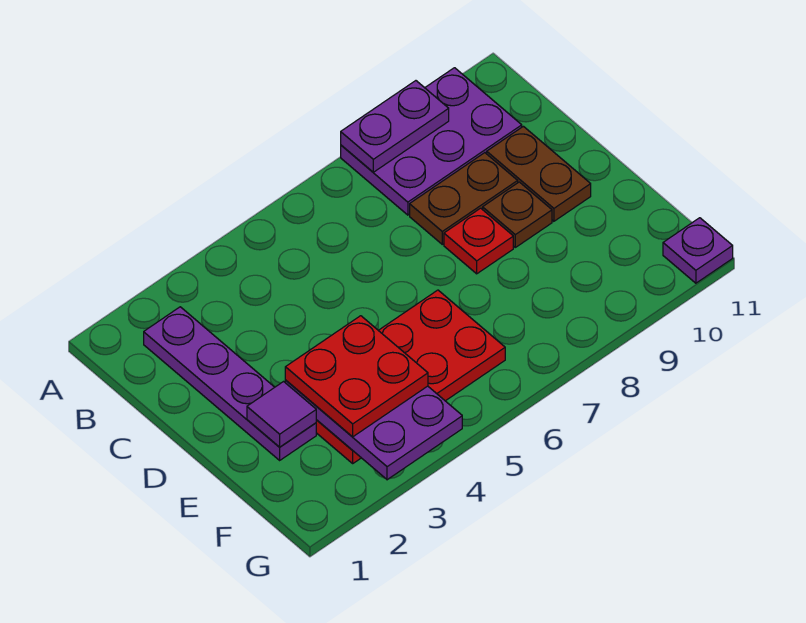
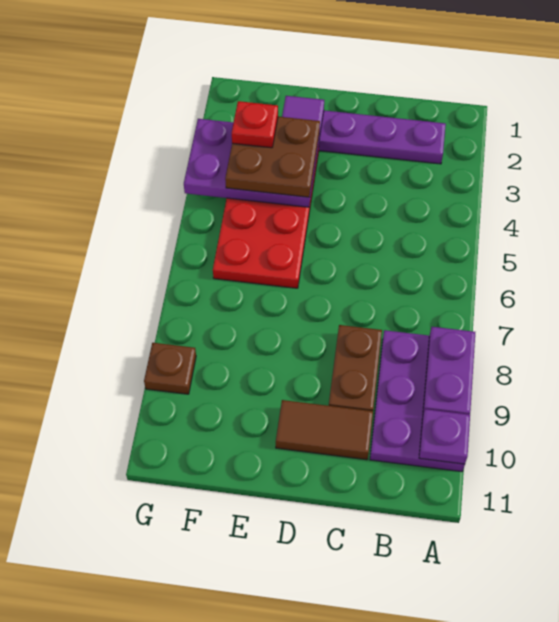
brown 1x2 plate [487,126,591,221] -> brown 1x2 tile [276,400,373,460]
red 1x1 plate [444,208,513,274] -> red 1x1 plate moved to [232,101,278,148]
brown 1x1 plate [483,182,552,247] -> brown 1x1 plate moved to [144,343,196,394]
red 2x2 plate [285,316,428,437] -> brown 2x2 plate [225,117,320,197]
purple 1x1 plate [663,218,733,283] -> purple 1x1 plate moved to [419,409,470,464]

